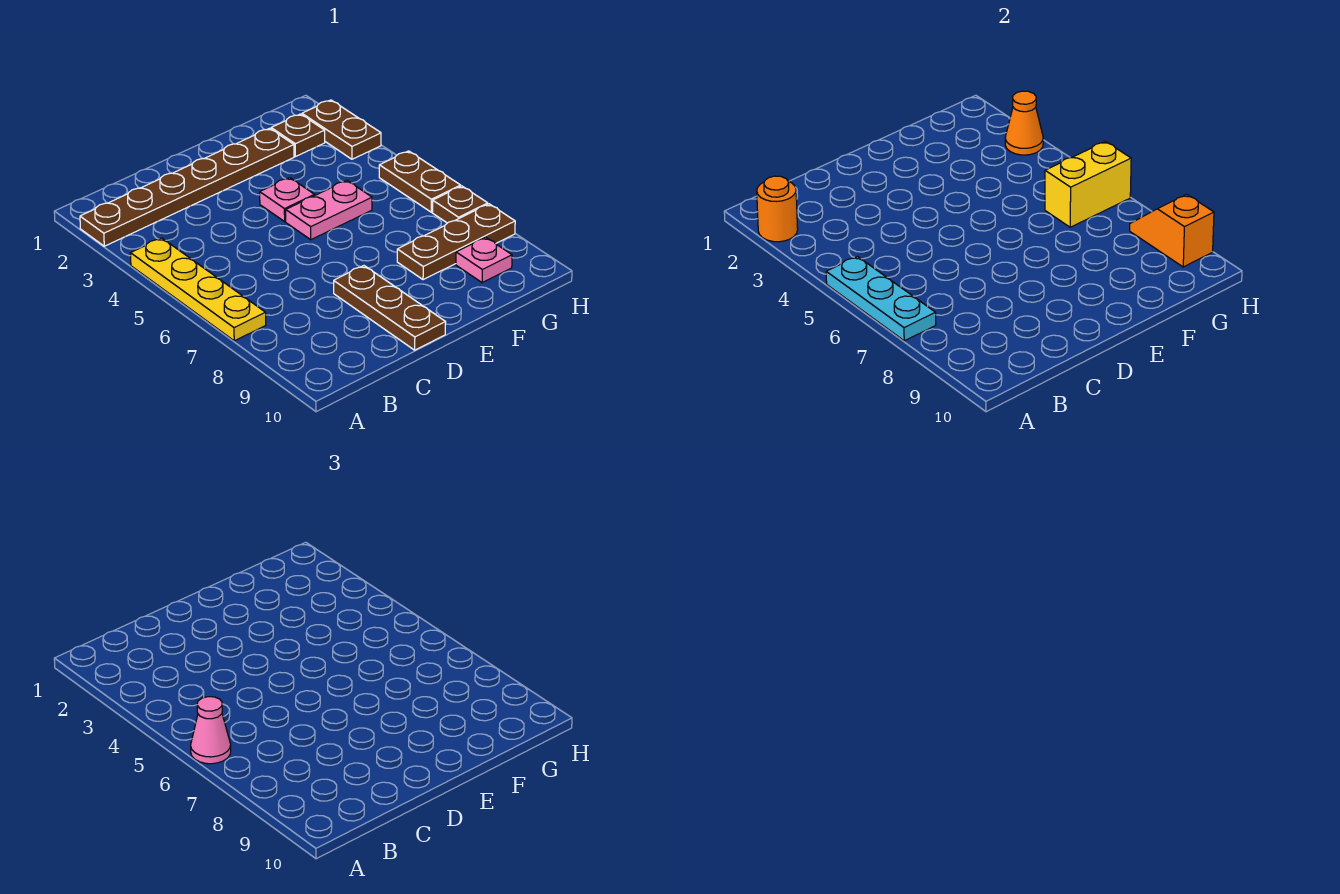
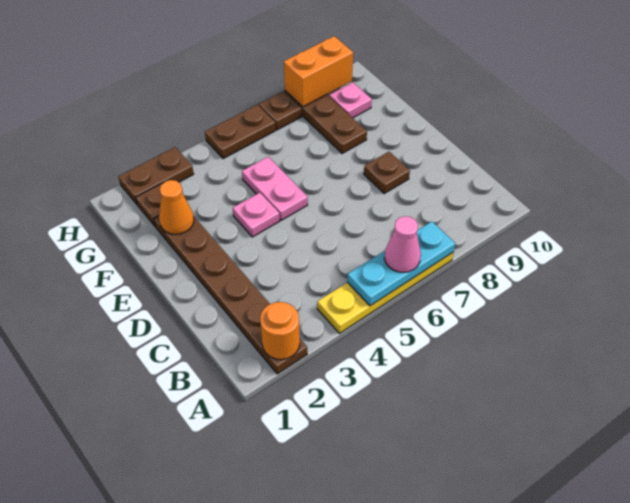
brown 1x3 plate [334,266,446,350] -> brown 1x1 plate [364,152,410,193]
yellow 1x2 brick [1045,142,1131,227] -> none
orange 1x1 cone [1005,91,1043,155] -> orange 1x1 cone moved to [159,180,194,234]
orange 1x2 slope [1130,194,1214,267] -> orange 1x2 brick [284,36,353,107]

